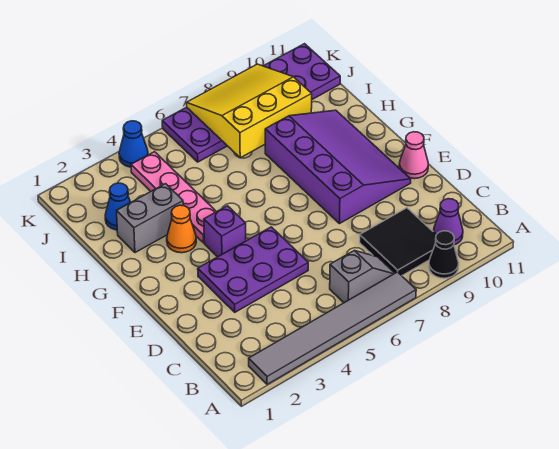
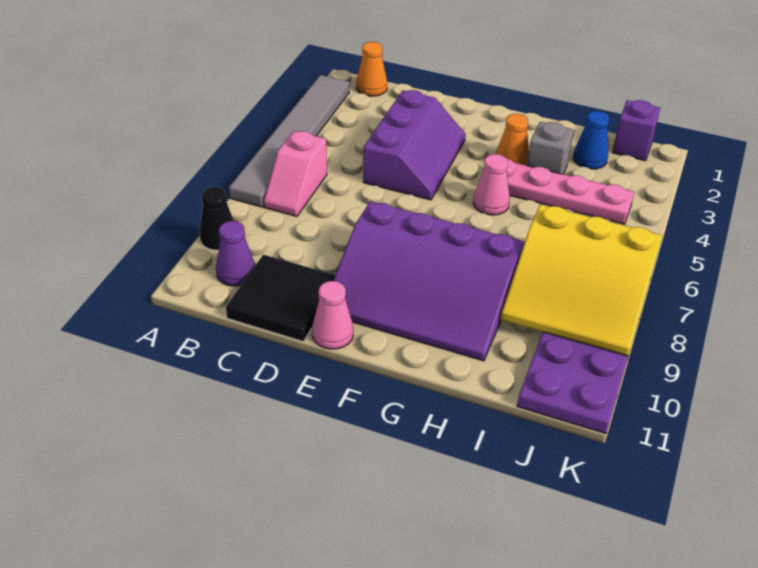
none -> orange 1x1 cone [356,42,387,96]
grey 1x2 slope [330,251,395,303] -> pink 1x2 slope [264,131,327,216]
black 2x2 tile [360,208,436,276] -> black 2x2 tile moved to [226,255,335,341]
purple 2x3 plate [198,227,308,312] -> purple 2x3 slope [363,90,465,200]
purple 1x1 brick [204,206,246,257] -> purple 1x1 brick moved to [612,100,660,161]
none -> pink 1x1 cone [473,154,510,215]
grey 1x2 brick [117,184,183,253] -> grey 1x1 brick [527,122,574,174]
yellow 3x3 slope [186,64,312,158] -> yellow 3x3 slope turned to [500,205,663,356]
blue 1x1 cone [119,121,148,167] -> none

